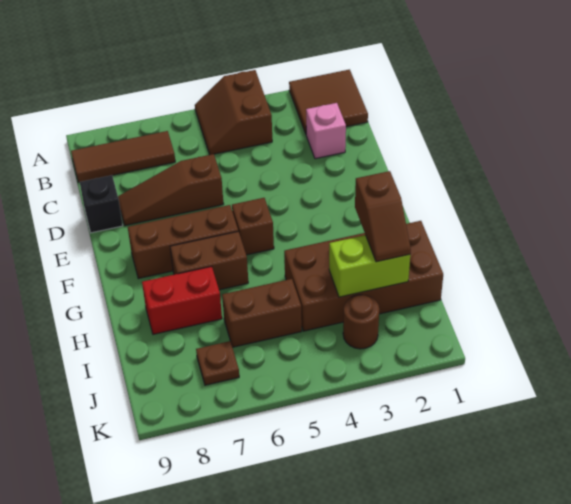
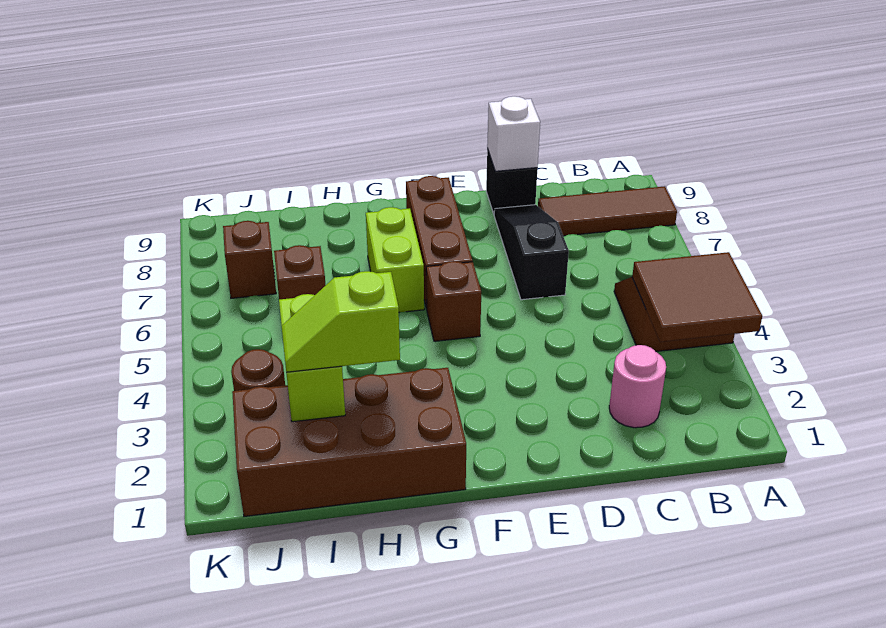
brown 2x2 tile [289,69,368,134] -> brown 2x2 tile moved to [632,252,762,342]
brown 1x3 tile [71,131,175,182] -> brown 1x3 tile turned to [538,186,677,236]
pink 1x1 brick [306,103,346,159] -> pink 1x1 round brick [609,345,666,428]
brown 1x3 slope [118,154,223,225] -> black 1x3 slope [494,205,569,300]
none -> white 1x1 brick [487,96,540,171]
brown 1x2 brick [170,231,248,290] -> lime 1x2 brick [366,207,424,312]
brown 2x4 brick [284,221,443,331] -> brown 2x4 brick turned to [232,368,466,516]
brown 1x2 slope [355,171,411,262] -> lime 1x2 slope [282,271,400,372]
red 1x2 brick [142,266,222,334] -> none
brown 1x2 brick [222,279,302,347] -> brown 1x1 brick [274,245,326,300]
brown 1x1 plate [196,341,239,385] -> brown 1x1 brick [223,221,276,298]

